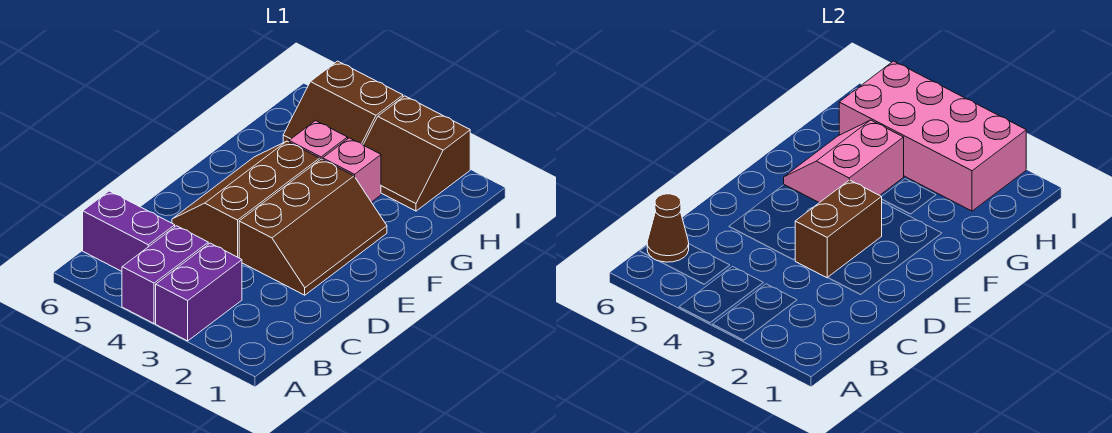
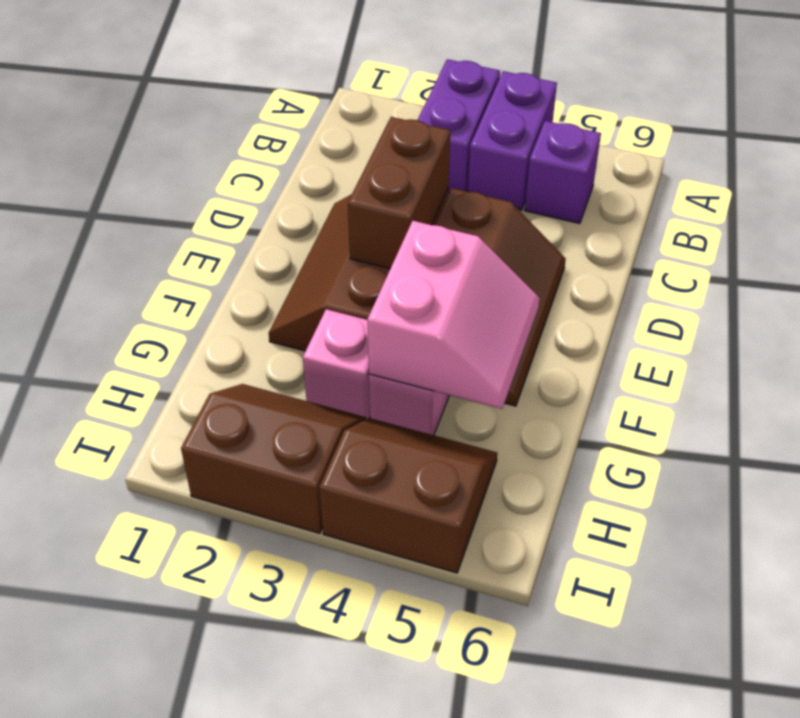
purple 1x2 brick [83,191,175,271] -> purple 1x1 brick [525,121,601,224]
brown 1x1 cone [647,194,689,262] -> none
pink 2x4 brick [839,61,1026,211] -> none

